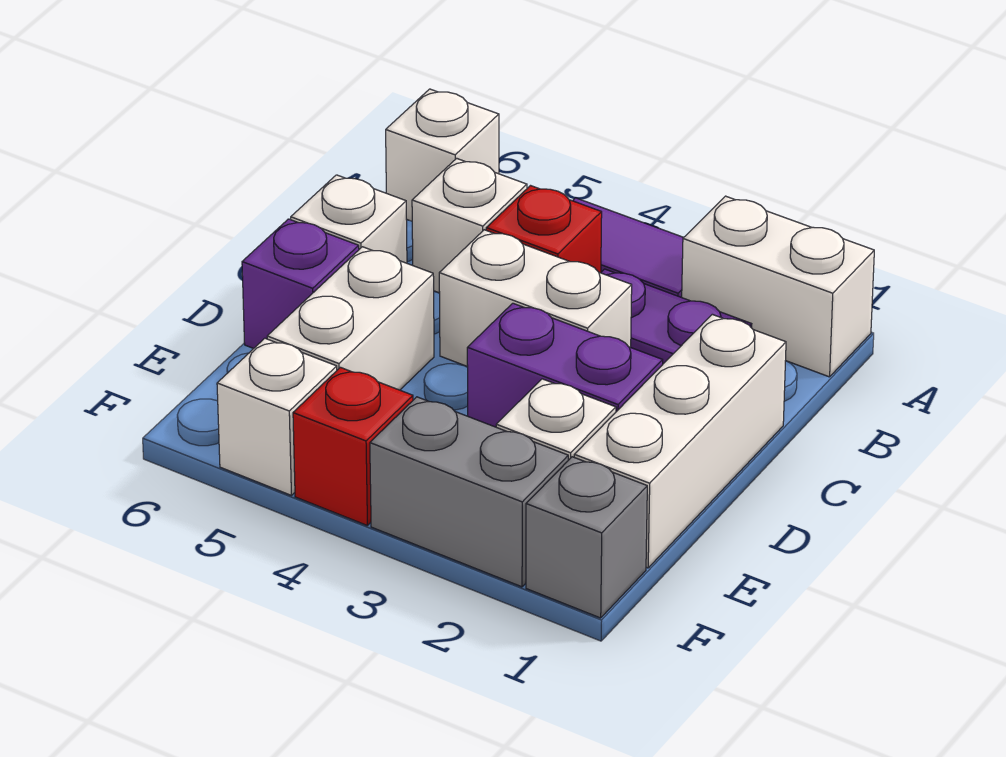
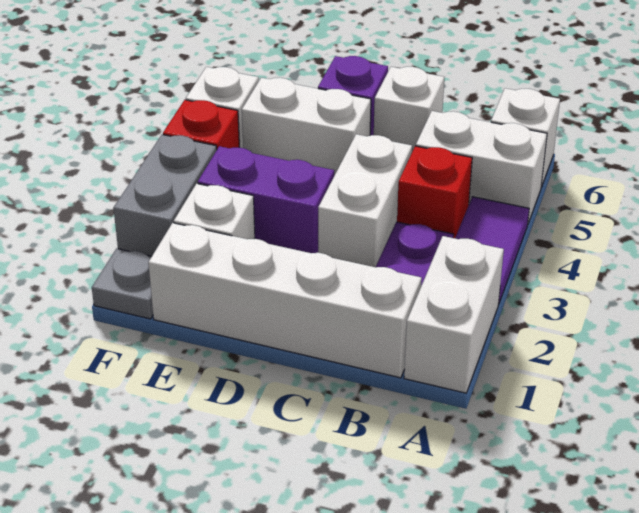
white 1x1 brick [412,158,527,293] -> white 1x2 brick [416,111,547,223]
white 1x3 brick [574,314,786,568] -> white 1x4 brick [148,223,422,378]
purple 1x2 brick [467,303,663,427] -> purple 1x2 brick turned to [198,146,334,253]
grey 1x1 brick [526,457,647,618] -> grey 1x1 plate [92,249,153,319]

